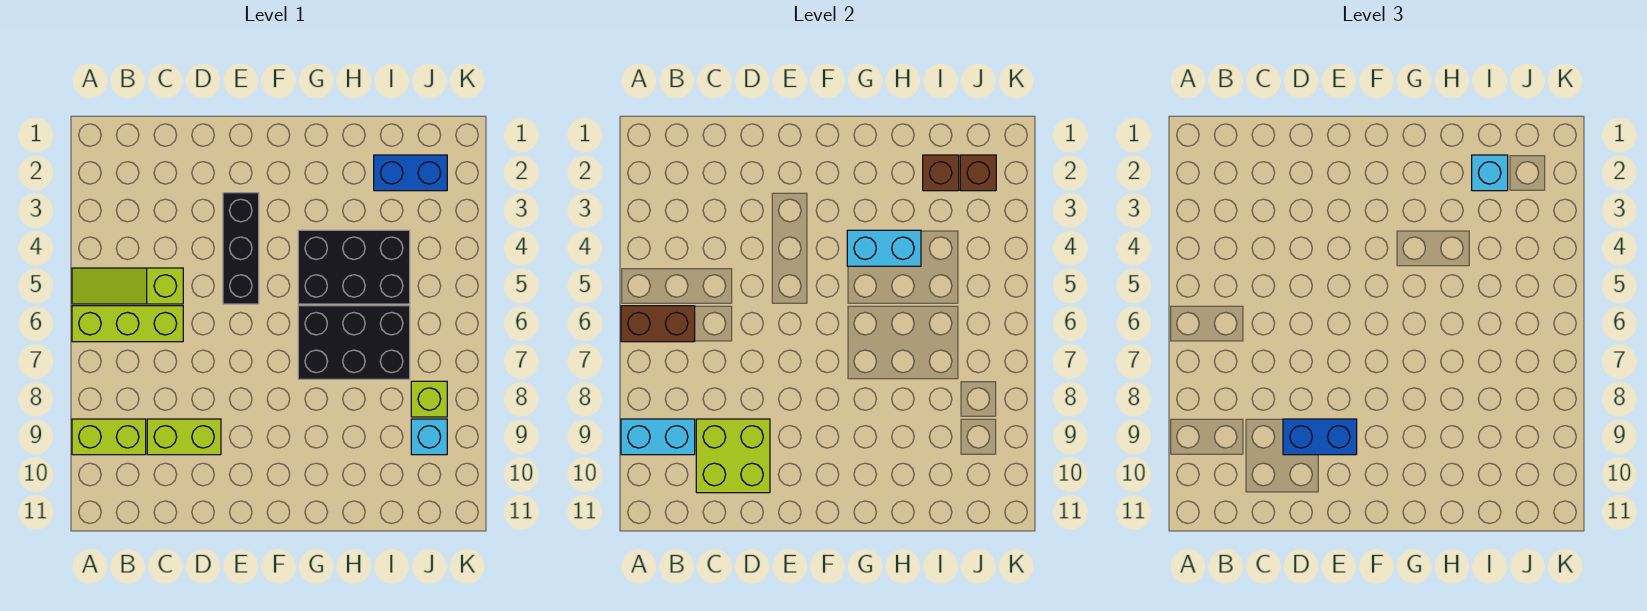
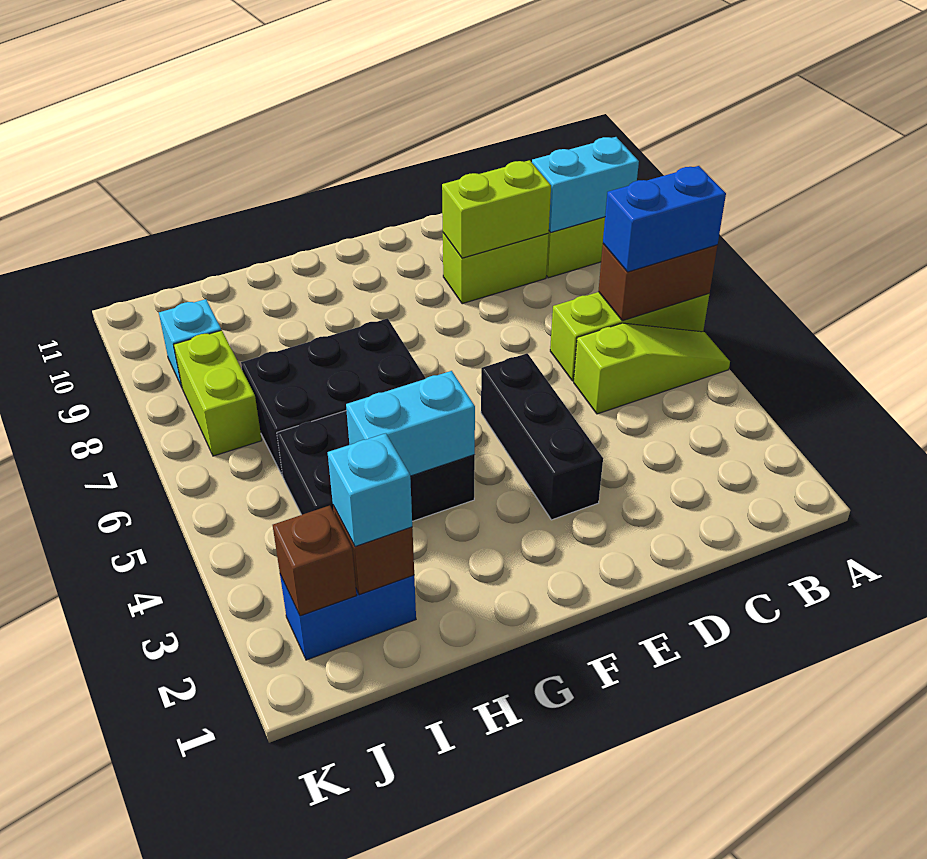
lime 2x2 brick [696,419,770,493] -> lime 1x2 brick [442,160,551,258]
blue 1x2 brick [1283,419,1357,455] -> blue 1x2 brick moved to [603,166,726,272]
lime 1x1 brick [411,381,447,417] -> lime 1x2 brick [174,330,262,456]

